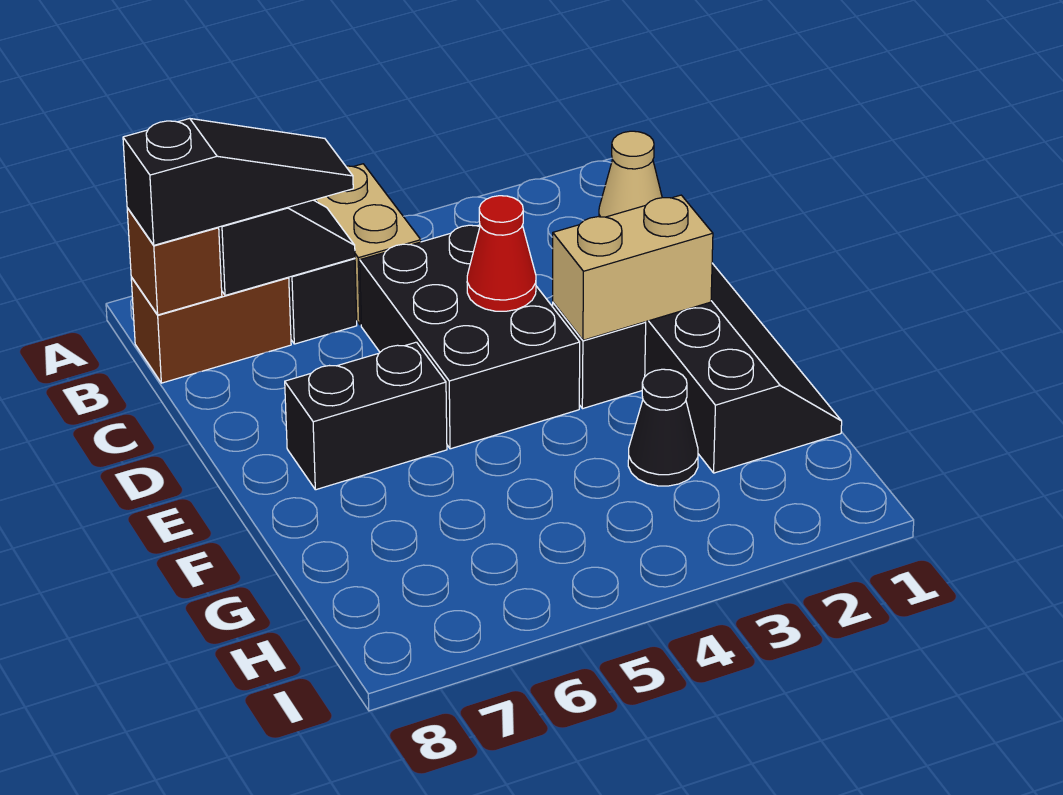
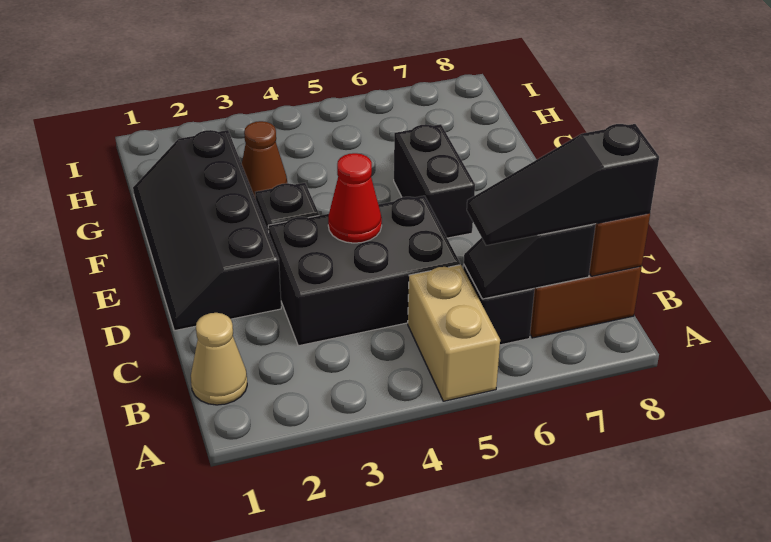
black 2x3 brick [360,225,580,449] -> black 2x3 brick turned to [268,196,460,346]
tan 1x2 brick [553,195,713,340] -> none
black 1x2 brick [285,342,447,490] -> black 1x2 brick turned to [394,124,475,238]
black 1x1 cone [628,369,698,486] -> brown 1x1 cone [242,121,287,199]

